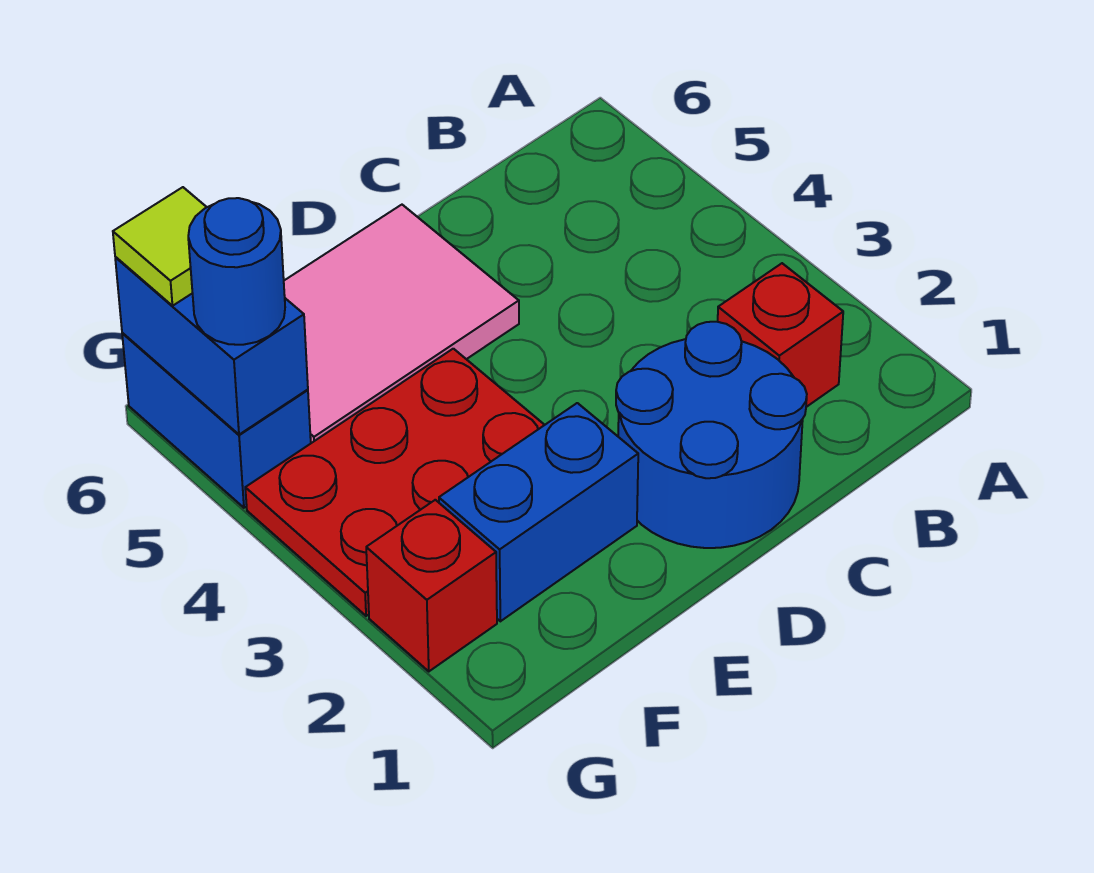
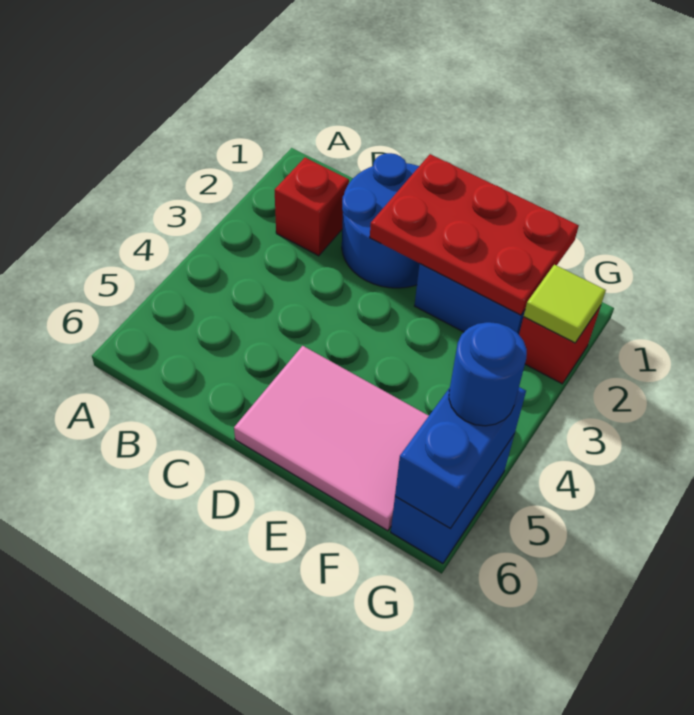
red 2x3 plate [245,349,544,616] -> red 2x3 plate moved to [370,154,579,315]
lime 1x1 tile [113,187,207,306] -> lime 1x1 tile moved to [524,265,606,343]

